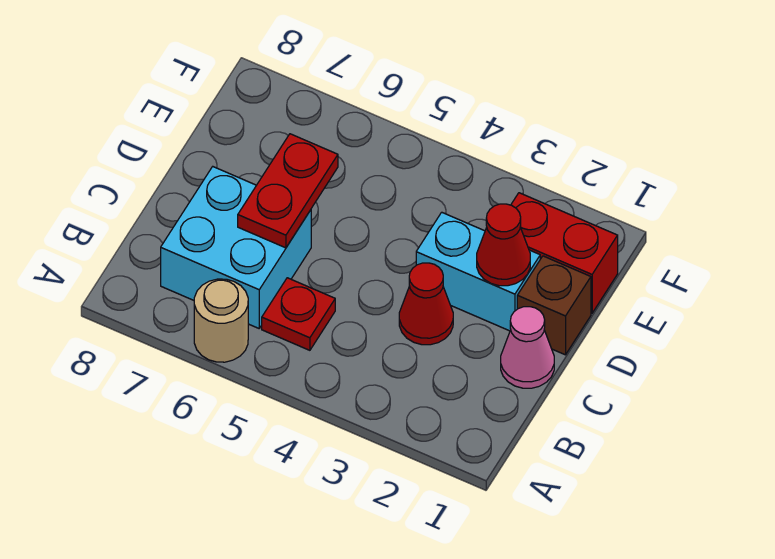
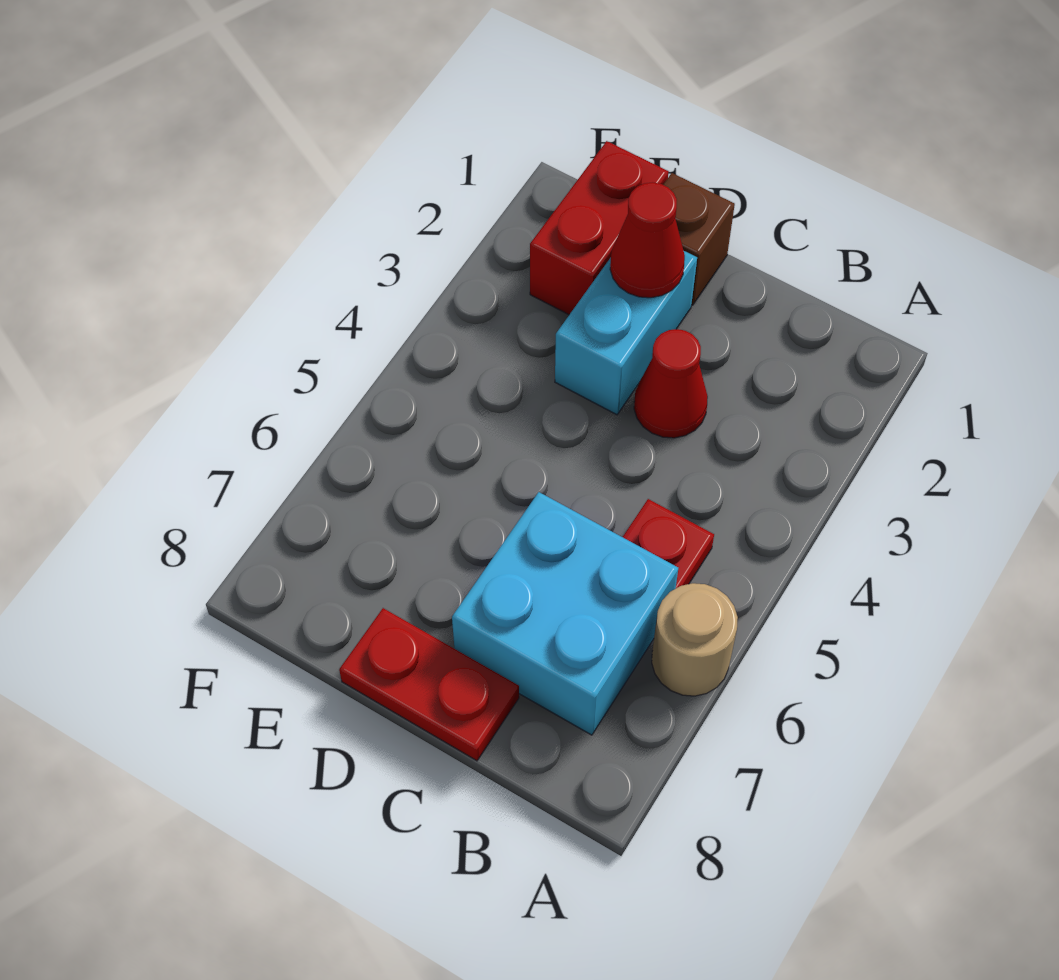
pink 1x1 cone [501,307,554,388] -> none
red 1x2 plate [238,134,338,248] -> red 1x2 plate moved to [339,608,519,761]

